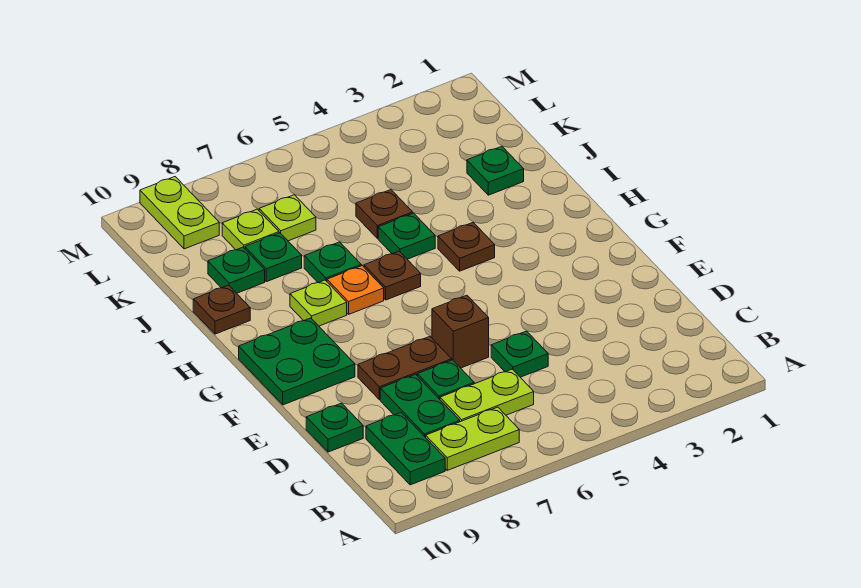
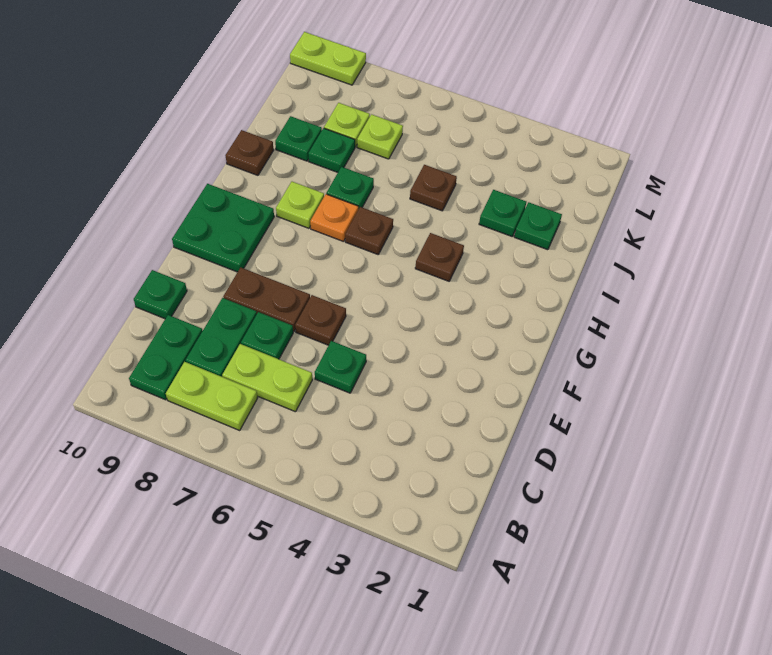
brown 1x1 brick [432,295,489,368] -> brown 1x1 plate [295,295,346,345]
green 1x1 plate [378,213,435,259] -> green 1x1 plate moved to [479,190,526,236]
lime 1x2 plate [140,177,219,249] -> lime 1x2 plate turned to [290,32,366,85]

